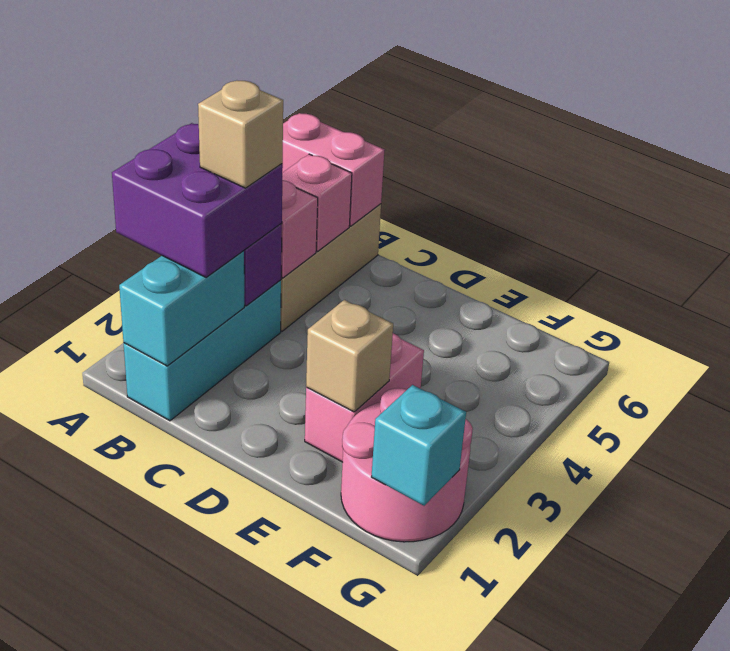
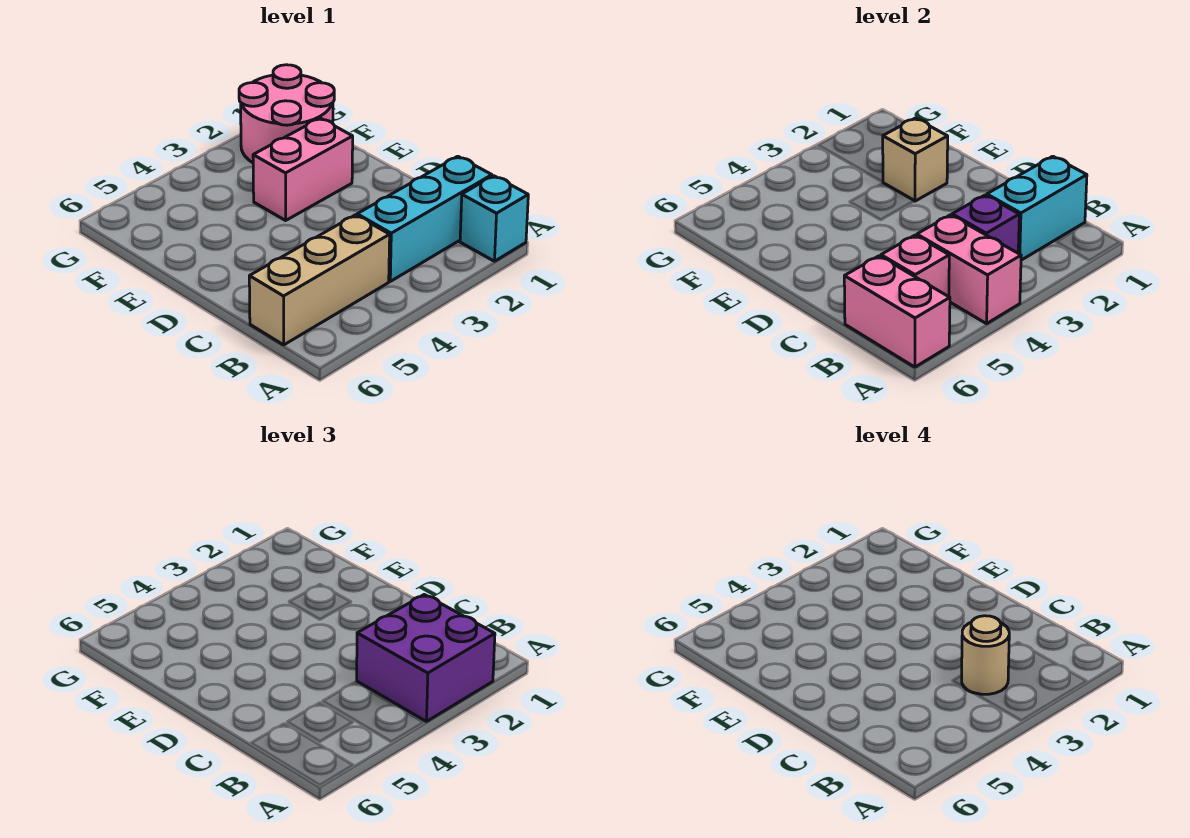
tan 1x1 brick [198,81,283,188] -> tan 1x1 round brick [962,616,1009,694]
cyan 1x1 brick [372,385,466,506] -> cyan 1x1 brick moved to [460,176,528,261]

